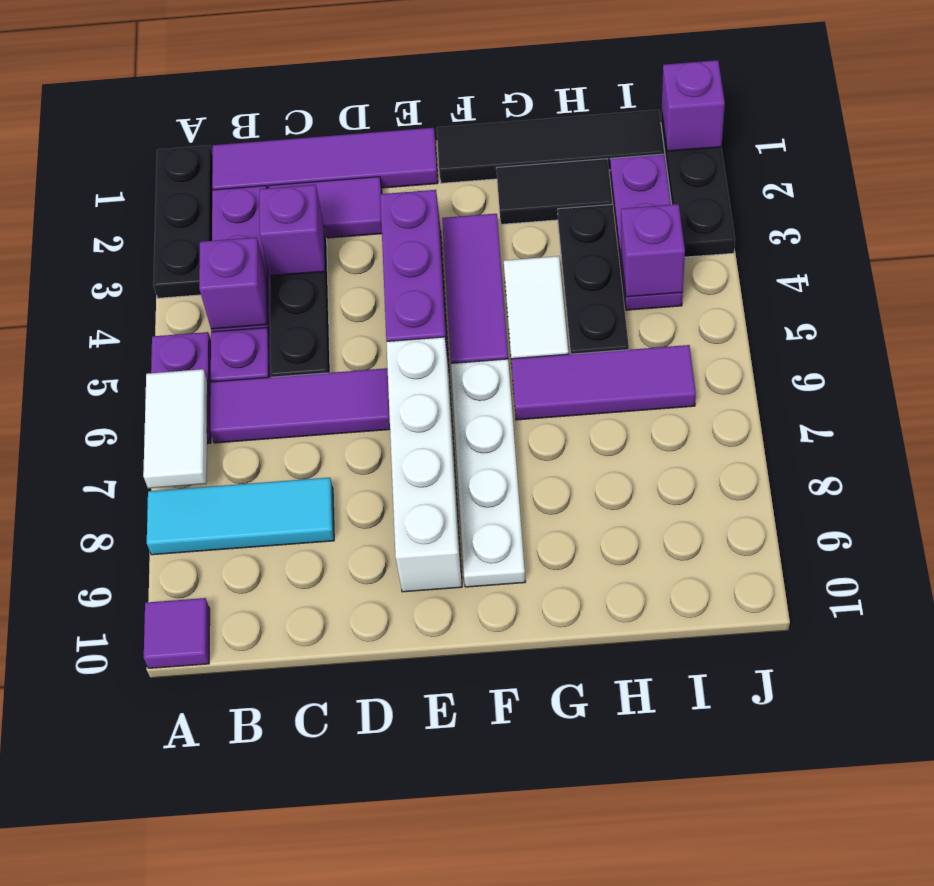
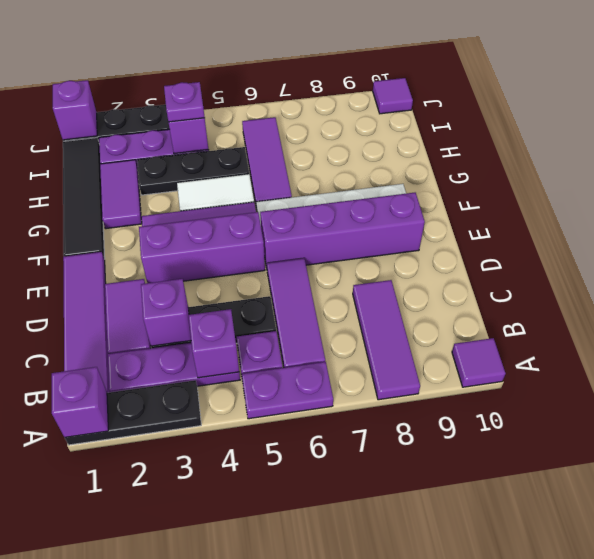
none -> purple 1x1 brick [52,367,108,437]
white 1x2 tile [143,369,208,488] -> none
cyan 1x3 tile [147,478,334,555] -> purple 1x3 tile [353,280,420,400]
white 1x4 brick [386,337,462,592] -> purple 1x4 brick [260,193,425,268]
black 1x2 tile [496,159,612,224] -> purple 1x2 tile [100,160,142,229]
none -> purple 1x1 plate [164,82,205,122]
none -> purple 1x1 tile [373,78,413,114]

